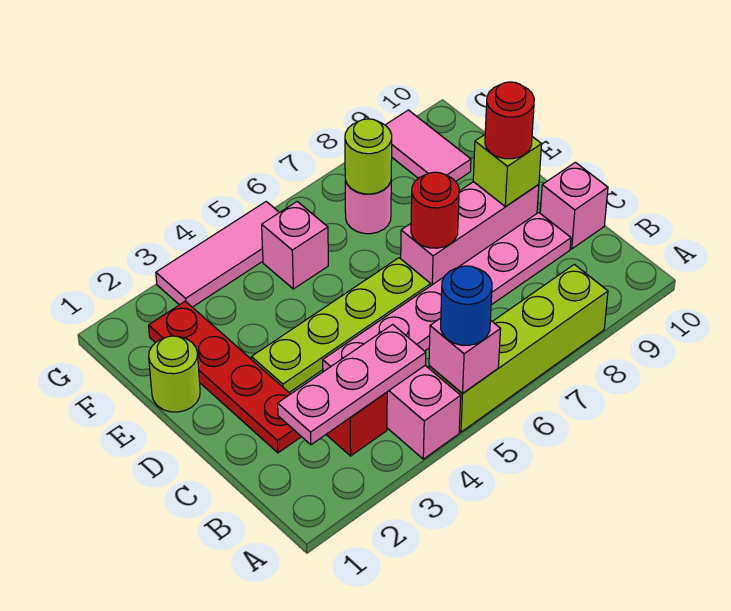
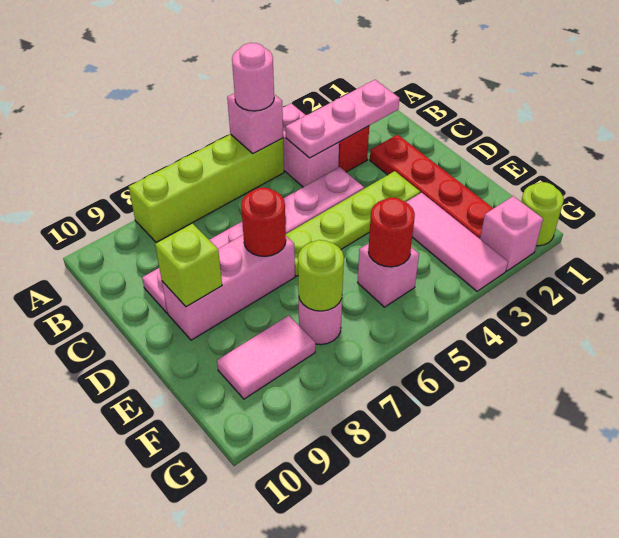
blue 1x1 round brick [441,266,492,345] -> pink 1x1 round brick [232,43,274,111]
pink 1x1 brick [540,162,608,249] -> pink 1x1 brick moved to [480,196,543,271]
red 1x1 round brick [485,82,534,159] -> red 1x1 round brick moved to [368,197,415,267]
lime 1x1 round brick [149,336,200,412] -> lime 1x1 round brick moved to [521,182,564,246]
pink 1x2 tile [386,110,471,182] -> pink 1x2 tile turned to [217,316,315,399]
pink 1x3 tile [156,202,279,307] -> pink 1x3 tile turned to [406,193,508,291]

